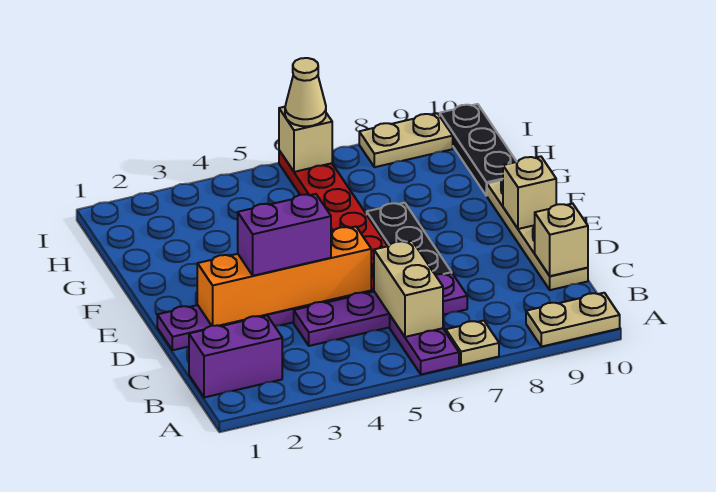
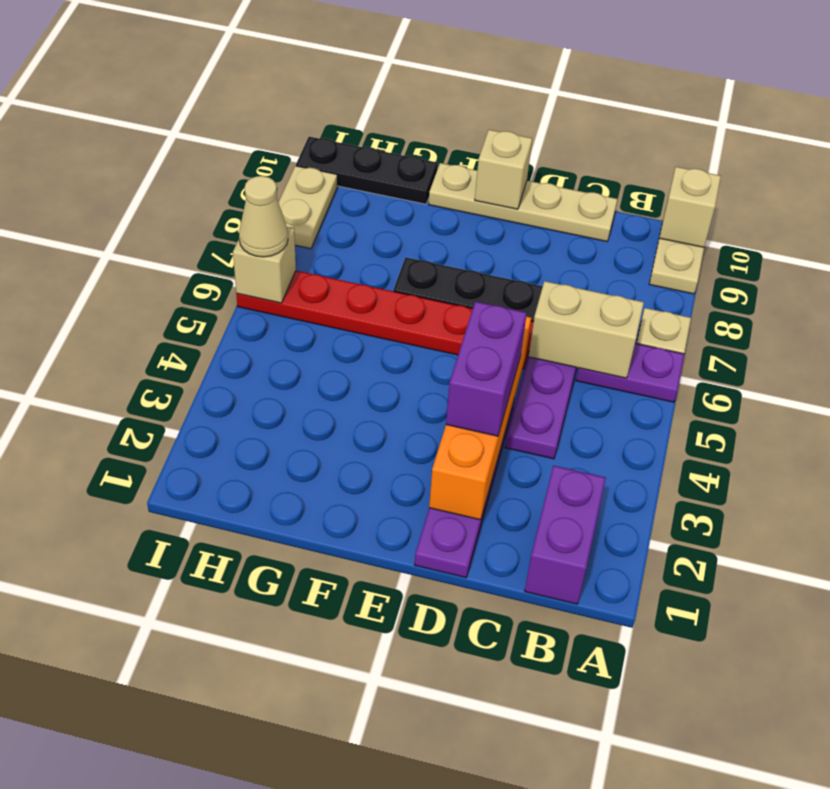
tan 1x1 brick [535,204,588,276] -> tan 1x1 brick moved to [659,167,721,247]

